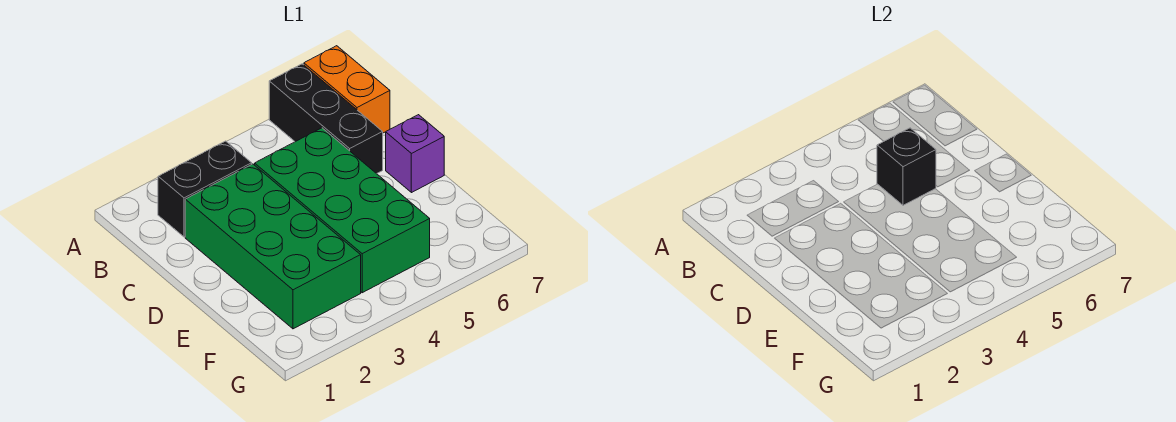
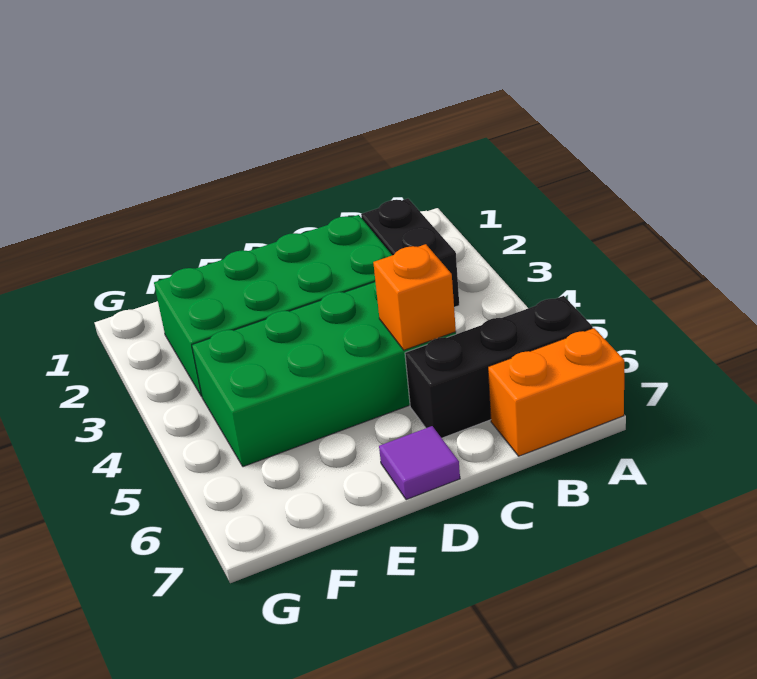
black 1x1 brick [877,128,936,205] -> orange 1x1 brick [373,244,456,350]
purple 1x1 brick [386,115,444,193] -> purple 1x1 tile [379,426,460,500]

